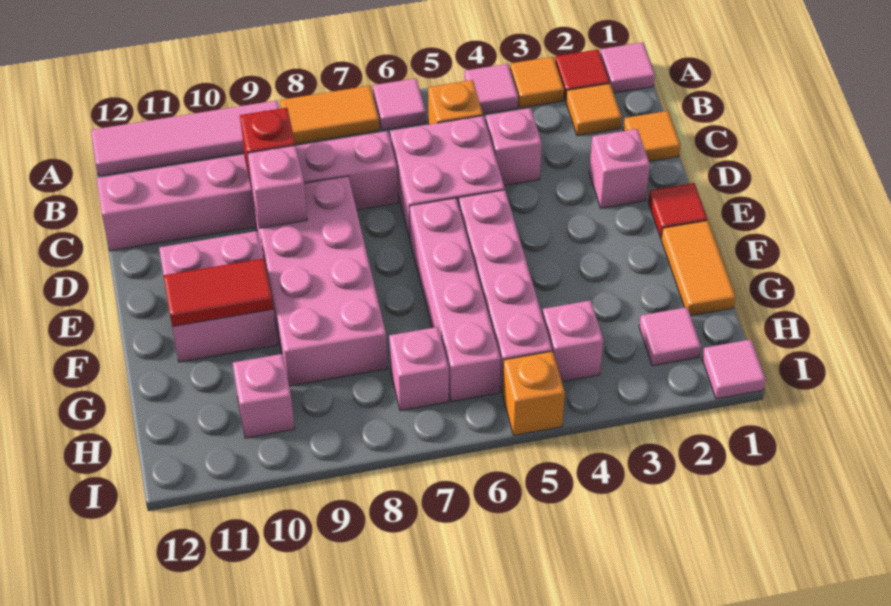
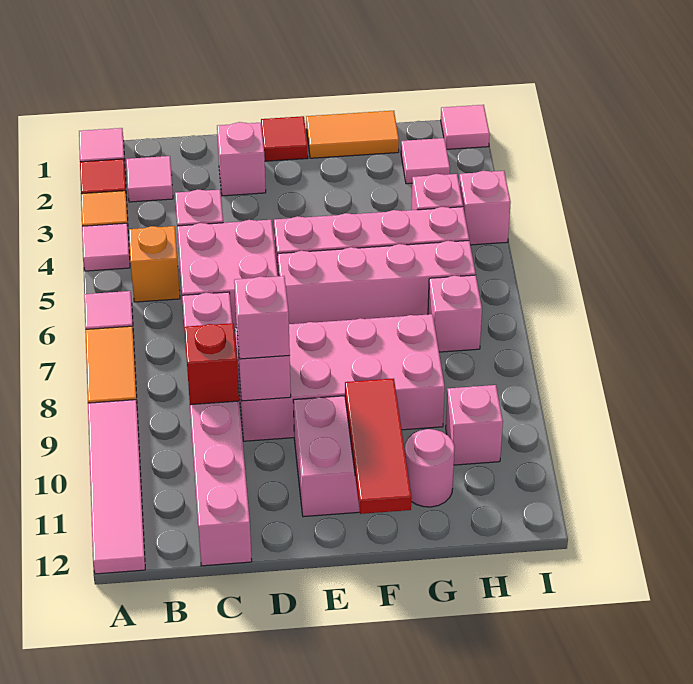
orange 1x1 tile [566,84,622,136] -> pink 1x1 tile [126,156,173,202]
orange 1x1 tile [623,111,680,162] -> none
none -> pink 1x1 brick [234,276,290,359]
red 1x2 tile [163,258,273,327] -> red 1x3 tile [345,379,411,514]
none -> pink 1x1 round brick [405,429,455,507]
none -> pink 1x1 brick [459,171,511,245]
orange 1x1 brick [502,351,565,435] -> none

